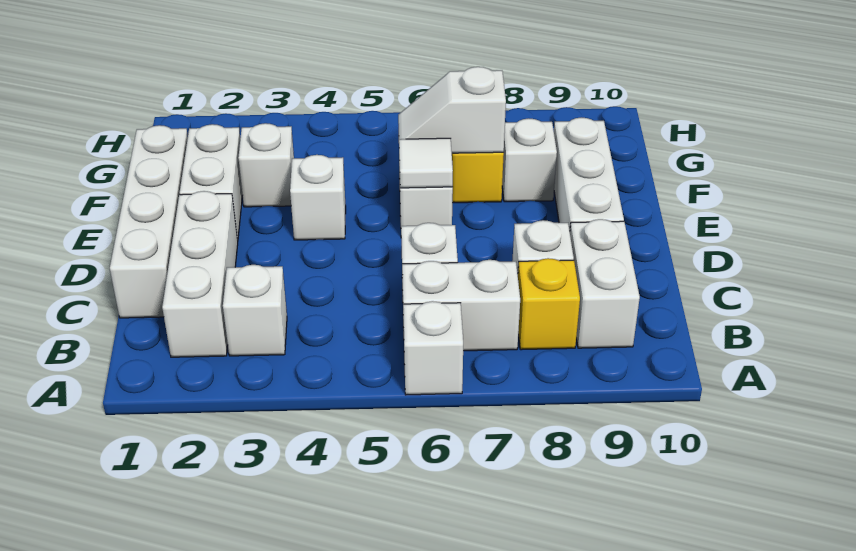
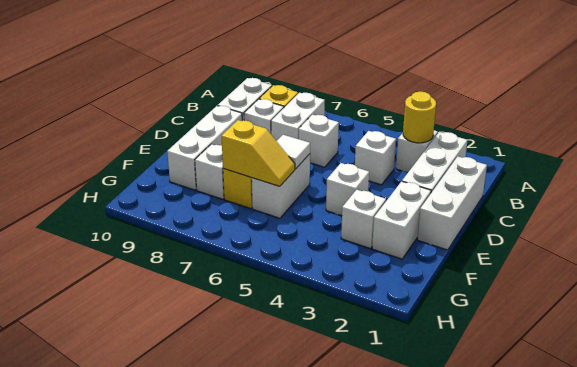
white 1x1 brick [403,301,463,395] -> white 1x1 brick moved to [355,131,396,185]
none -> yellow 1x1 round brick [403,92,436,143]
white 1x2 brick [402,260,520,351] -> white 1x2 brick turned to [271,93,325,141]
white 1x4 brick [110,125,188,318] -> white 1x3 brick [417,156,487,250]
white 1x2 slope [398,67,506,153] -> yellow 1x2 slope [222,120,295,186]

